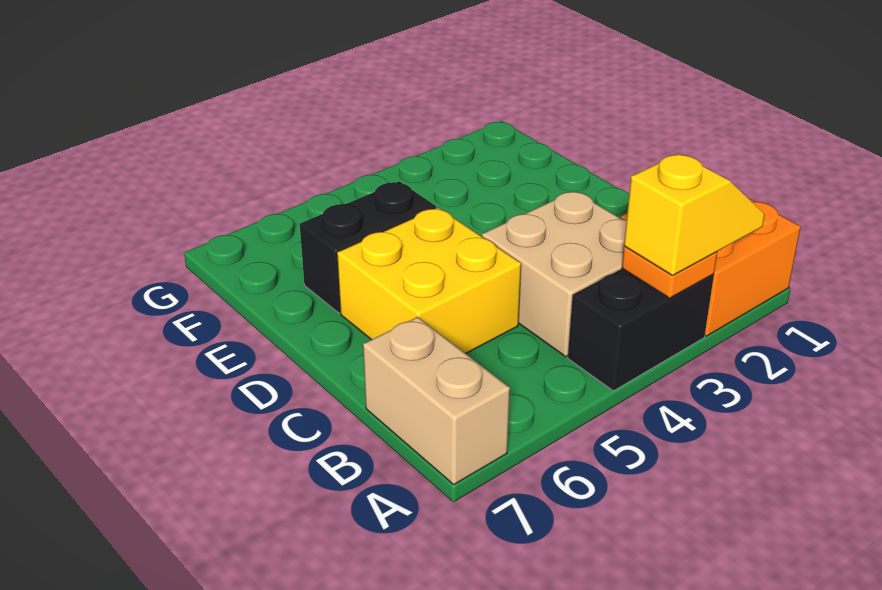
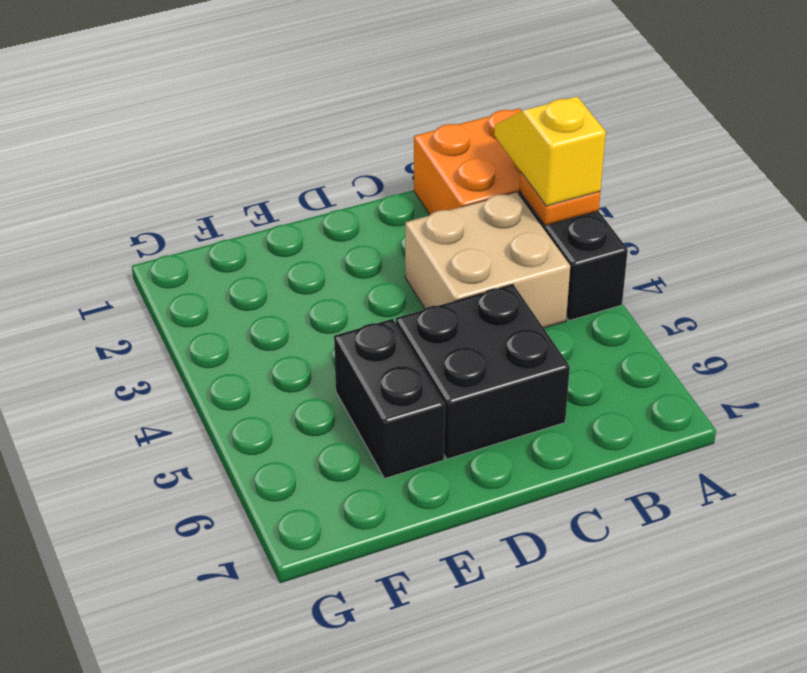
tan 1x2 brick [363,317,510,484] -> none
yellow 2x2 brick [337,208,521,353] -> black 2x2 brick [396,284,570,459]

